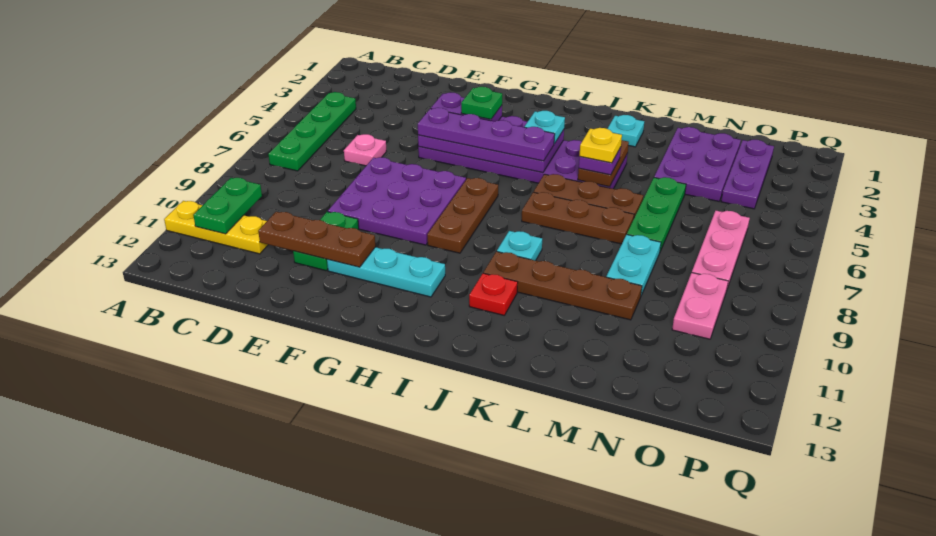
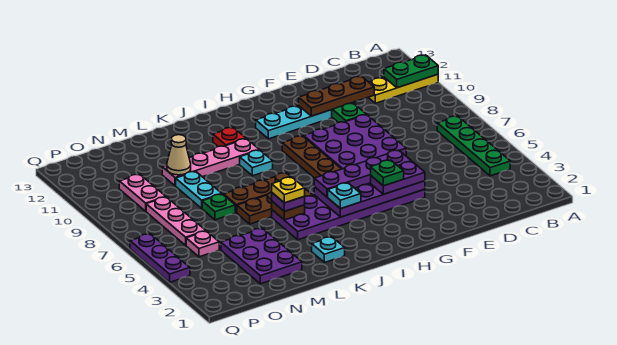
green 1x2 plate [193,178,262,234] -> green 1x2 plate turned to [384,55,438,88]
pink 1x1 plate [344,134,386,166] -> pink 1x1 plate moved to [186,231,219,257]
brown 1x4 plate [483,252,642,320] -> pink 1x4 plate [162,139,259,186]
brown 1x2 plate [578,140,629,187] -> brown 1x1 plate [272,201,305,220]
green 1x3 plate [627,177,686,251] -> green 1x1 plate [202,194,235,220]
none -> tan 1x1 cone [167,135,191,175]
purple 1x3 plate [721,140,774,209] -> purple 1x3 plate moved to [130,234,190,282]

